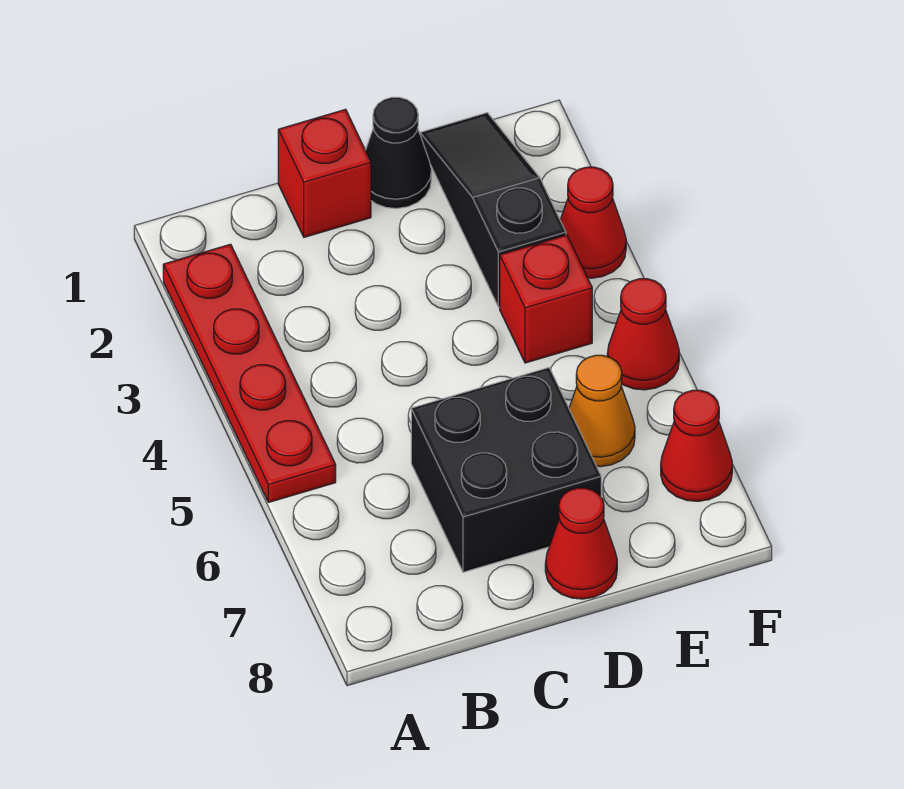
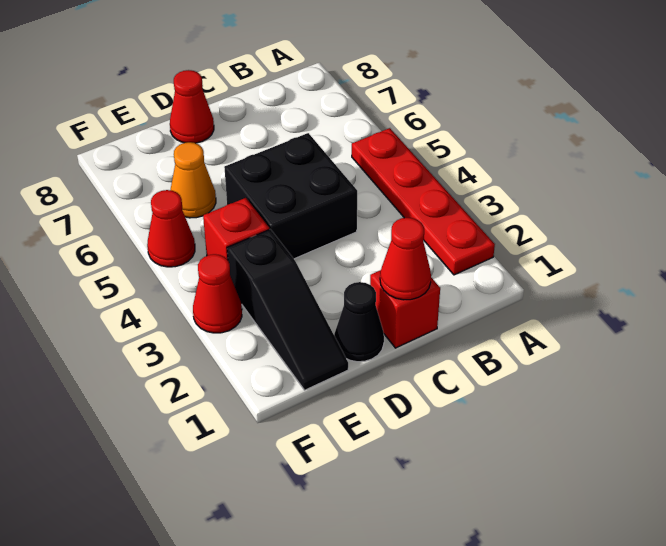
black 2x2 brick [411,368,601,572] -> black 2x2 brick moved to [224,133,357,259]
red 1x1 cone [661,390,732,501] -> red 1x1 cone moved to [380,218,431,300]

